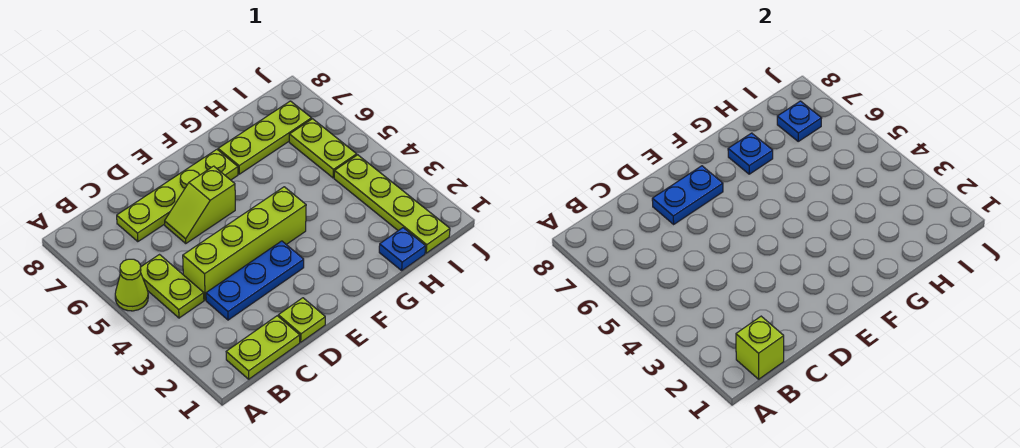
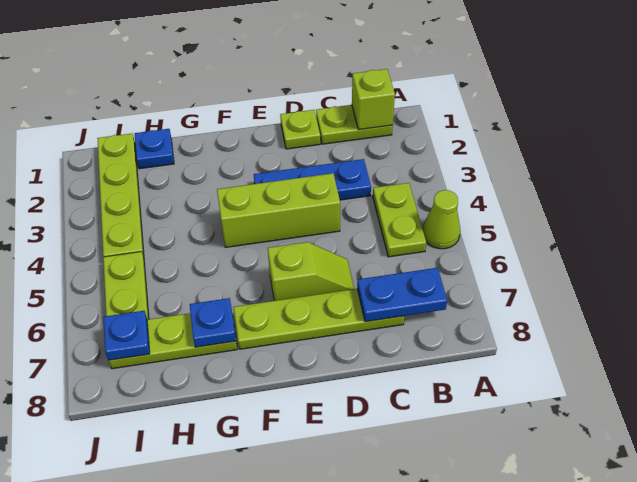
lime 1x4 brick [183,187,306,300] -> lime 1x3 brick [217,173,340,247]
blue 1x2 plate [652,166,723,224] -> blue 1x2 plate moved to [357,268,447,322]

